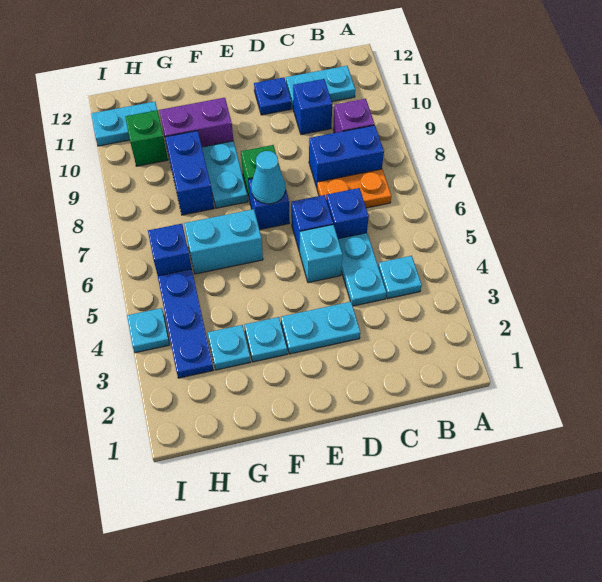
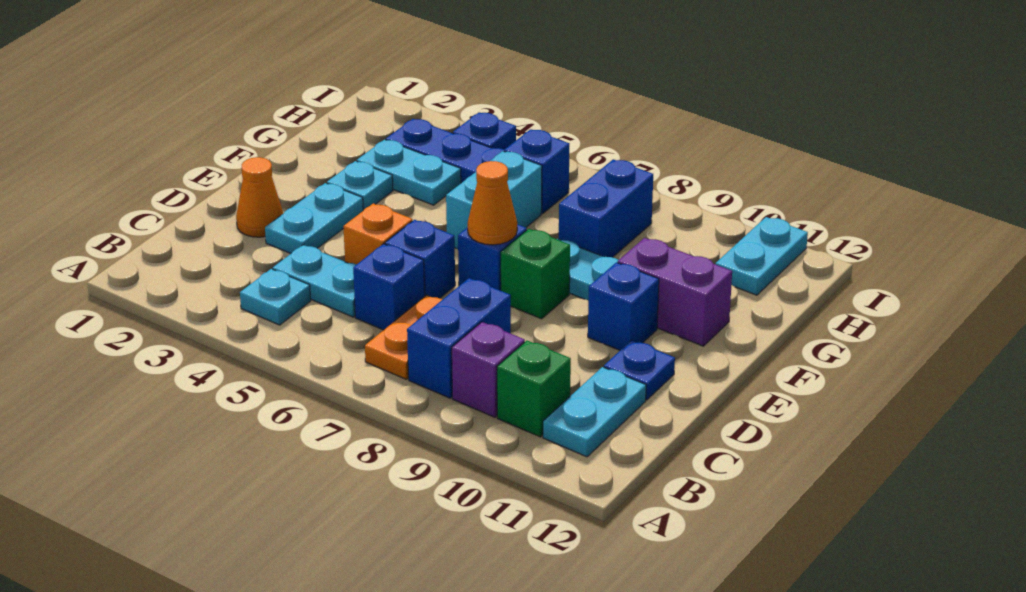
blue 1x1 brick [293,79,332,134] -> blue 1x1 brick moved to [588,262,659,350]
none -> orange 1x1 cone [236,157,283,237]
cyan 1x1 brick [300,225,342,283] -> orange 1x1 brick [343,204,412,264]
cyan 1x1 cone [251,151,286,204] -> orange 1x1 cone [468,161,517,245]
purple 1x2 brick [159,98,233,150] -> purple 1x2 brick turned to [618,238,732,346]
cyan 1x1 plate [208,325,251,370] -> cyan 1x2 plate [357,140,461,205]
blue 1x2 brick [165,131,214,215] -> blue 1x2 brick turned to [559,159,653,257]
green 1x1 brick [125,110,168,166] -> green 1x1 brick moved to [497,340,571,437]
cyan 1x1 plate [127,308,170,353] -> blue 1x1 plate [453,112,516,150]

